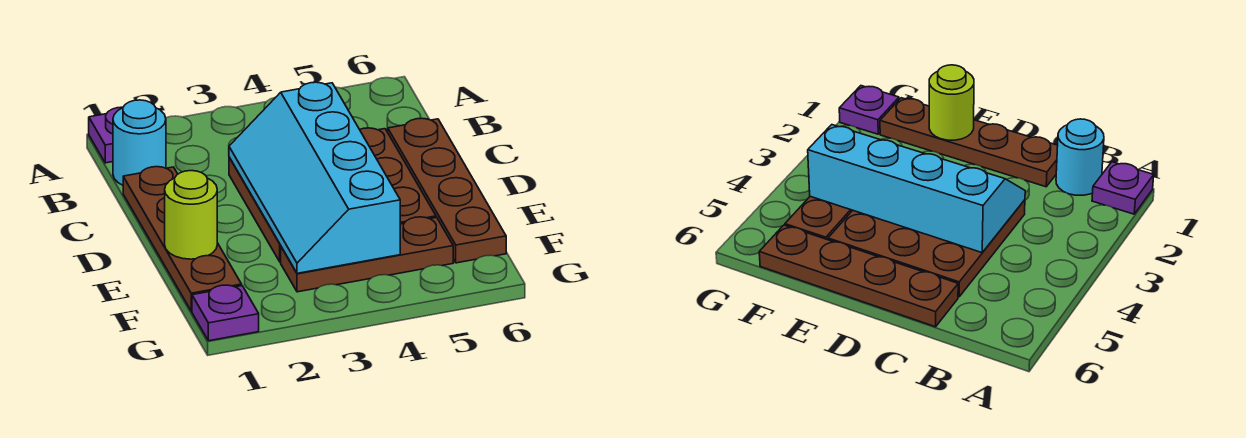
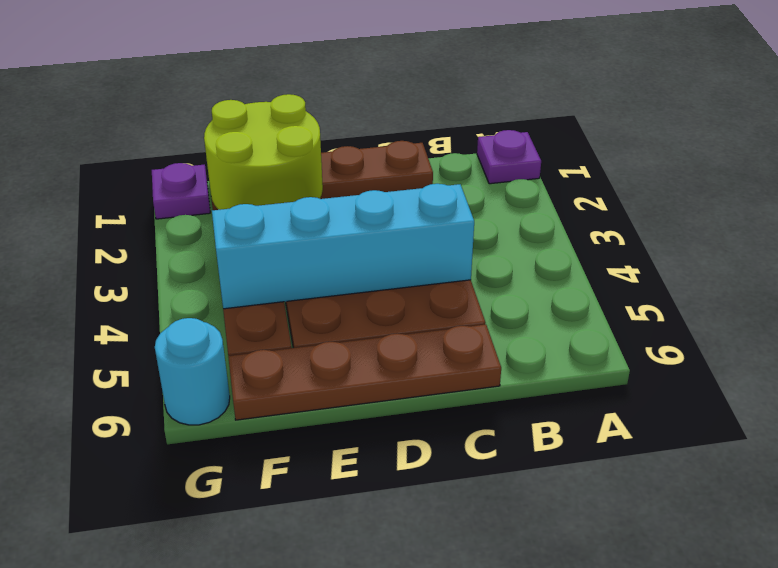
cyan 1x1 round brick [113,100,166,185] -> cyan 1x1 round brick moved to [155,318,230,425]
lime 1x1 round brick [165,171,217,259] -> lime 2x2 round brick [204,94,323,210]

